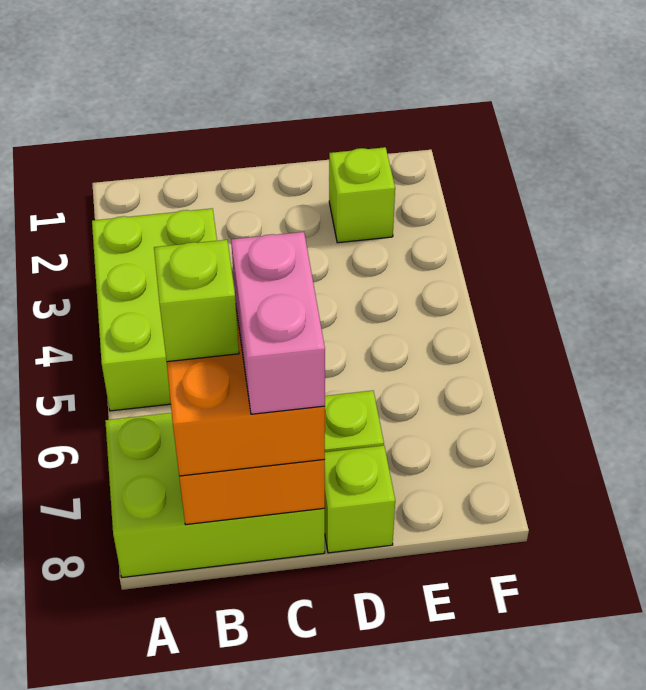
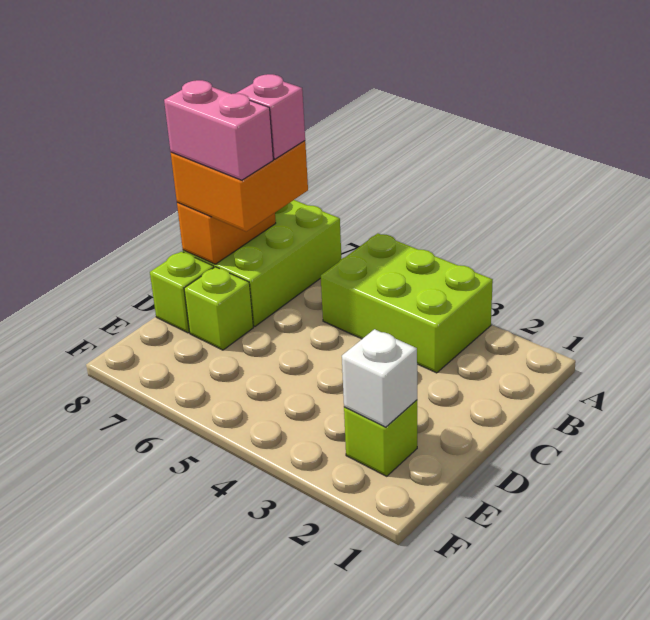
lime 1x1 brick [154,240,239,362] -> pink 1x1 brick [236,74,305,159]
none -> white 1x1 brick [342,329,417,427]

